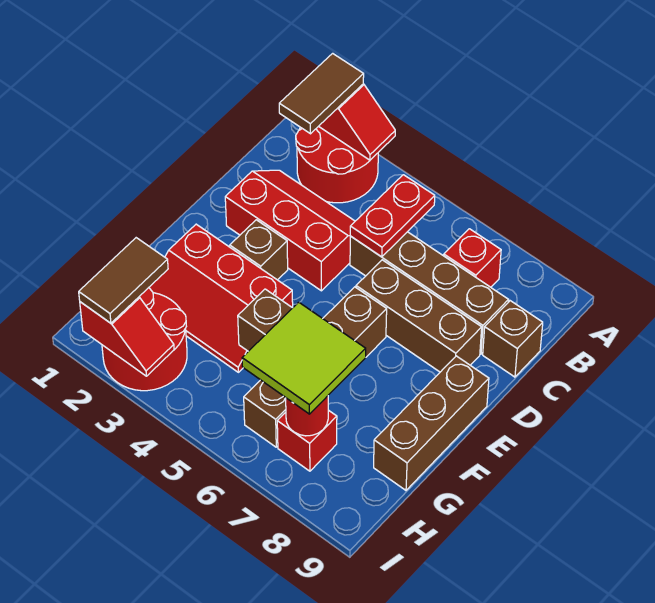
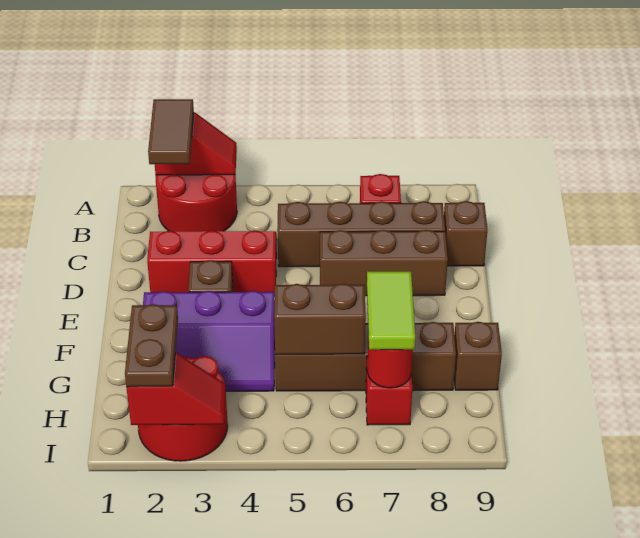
red 1x2 plate [350,175,435,257] -> none
brown 1x4 brick [244,287,387,447] -> brown 1x4 brick turned to [275,322,456,391]
brown 1x3 brick [374,356,489,490] -> brown 1x1 brick [454,322,502,390]
red 2x3 slope [149,224,293,372] -> purple 2x3 slope [143,291,275,391]
lime 2x2 tile [242,302,366,414] -> lime 1x2 tile [367,271,415,350]
brown 1x2 tile [79,238,168,323] -> brown 1x2 plate [125,304,178,387]

